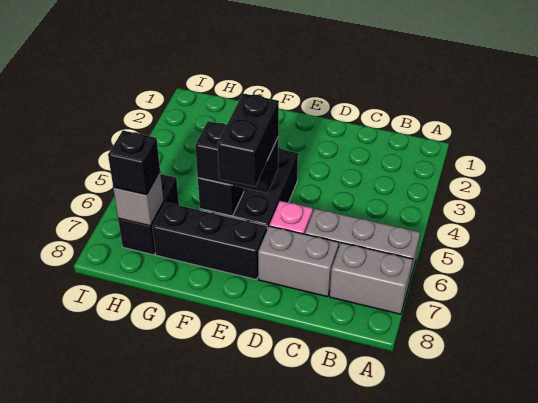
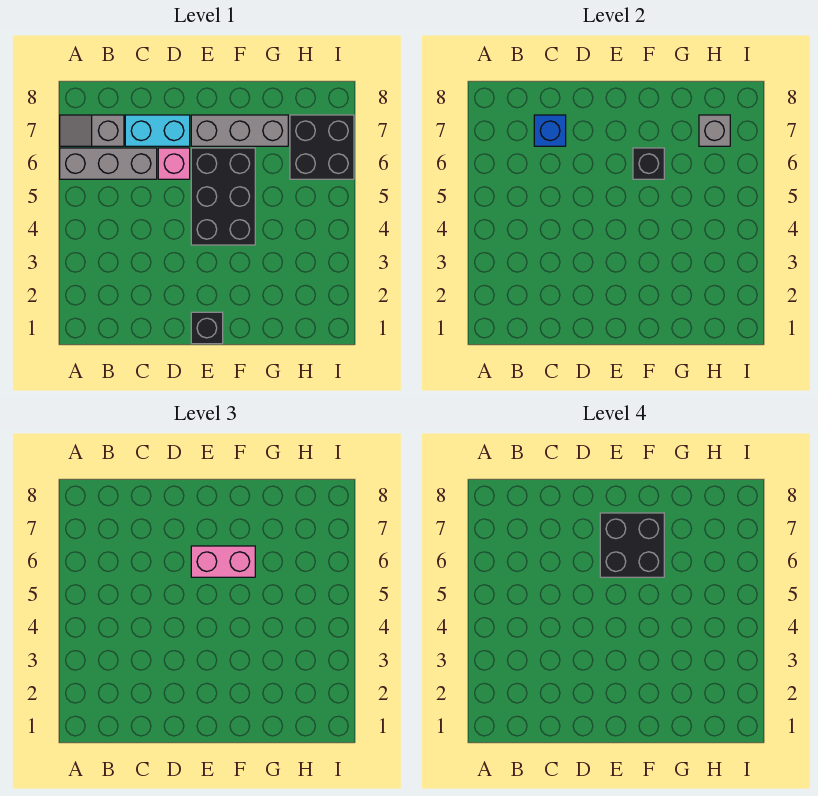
grey 1x2 brick [330,243,413,314] -> grey 1x2 slope [60,115,124,146]
grey 1x2 brick [258,226,339,297] -> cyan 1x2 brick [125,115,190,146]
none -> blue 1x1 brick [534,115,566,146]
black 1x2 brick [195,121,279,193] -> pink 1x2 brick [191,546,255,577]
black 1x2 brick [217,93,279,186] -> black 2x2 brick [600,513,664,577]
black 1x3 brick [152,202,267,280] -> grey 1x3 brick [191,115,288,146]
black 1x2 brick [118,174,179,255] -> black 2x2 brick [290,115,354,179]
black 1x1 brick [108,131,160,195] -> black 1x1 brick moved to [191,312,223,344]

